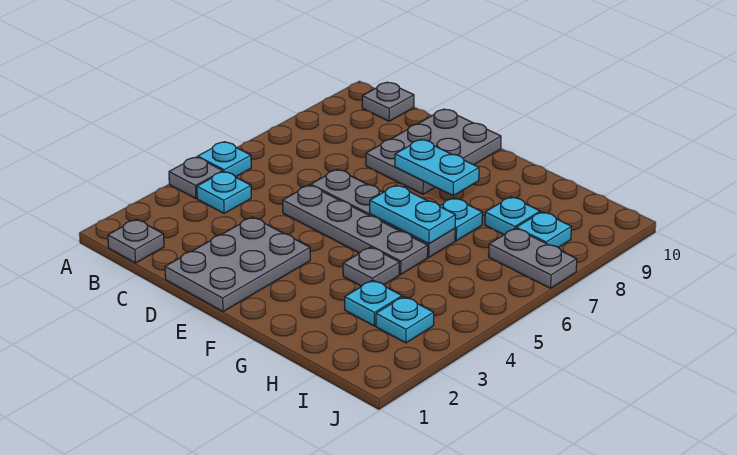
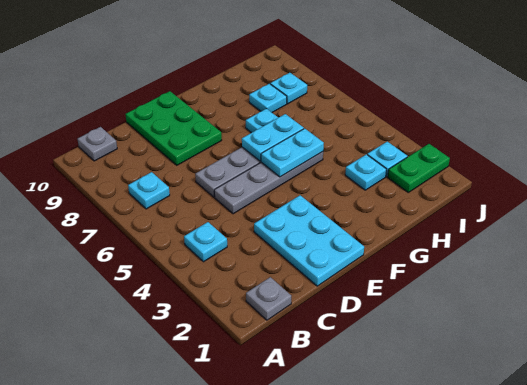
grey 1x1 plate [169,157,223,198] -> none
cyan 1x1 plate [198,142,251,177] -> cyan 1x1 plate moved to [128,172,170,209]
grey 2x3 plate [165,217,310,312] -> cyan 2x3 plate [254,195,364,286]
grey 2x3 plate [366,109,501,194] -> green 2x3 plate [125,91,222,165]
cyan 1x2 plate [395,139,479,195] -> cyan 1x2 plate moved to [261,128,324,177]
grey 1x1 plate [343,247,400,286] -> none
none -> green 1x2 plate [388,144,450,192]
grey 1x2 plate [489,228,577,288] -> none

